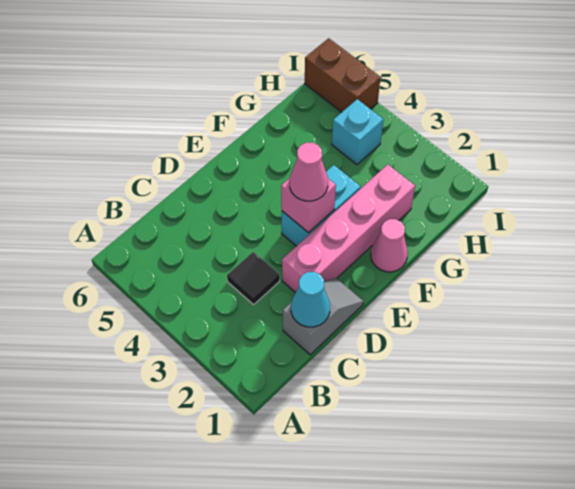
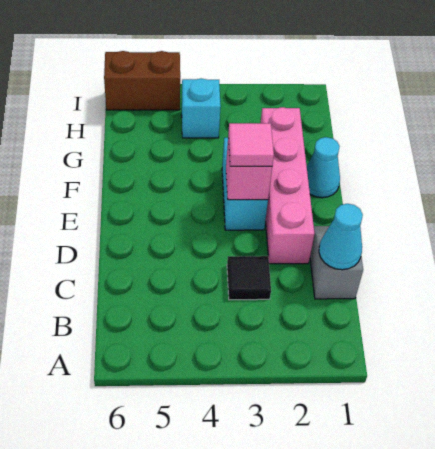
pink 1x1 cone [290,143,328,201] -> pink 1x1 tile [228,123,274,166]
pink 1x1 cone [371,219,408,272] -> cyan 1x1 cone [307,137,340,198]

